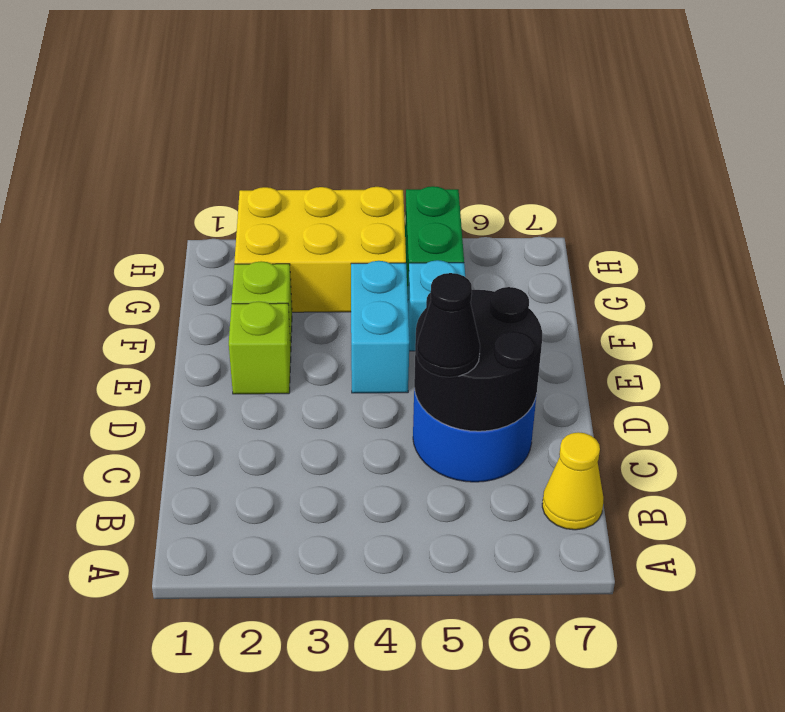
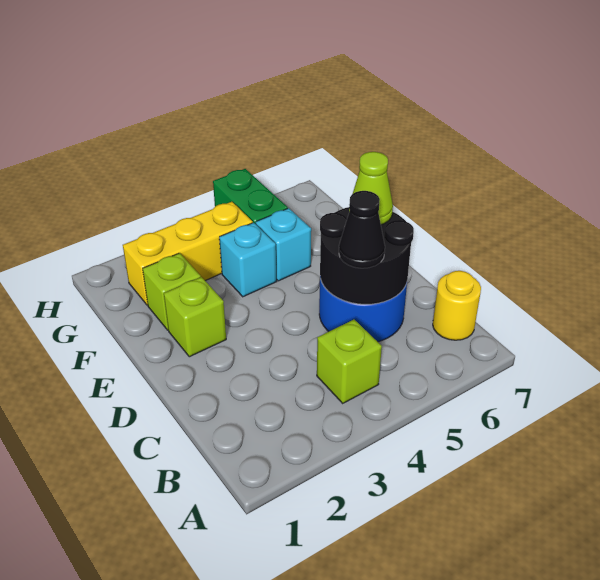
none -> lime 1x1 brick [317,320,382,403]
yellow 1x1 cone [542,432,603,530] -> yellow 1x1 round brick [433,271,481,340]
none -> lime 1x1 cone [349,152,393,225]
cyan 1x2 brick [351,261,409,393] -> cyan 1x1 brick [219,223,277,297]
yellow 2x3 brick [234,187,406,312] -> yellow 1x3 brick [123,202,253,305]

